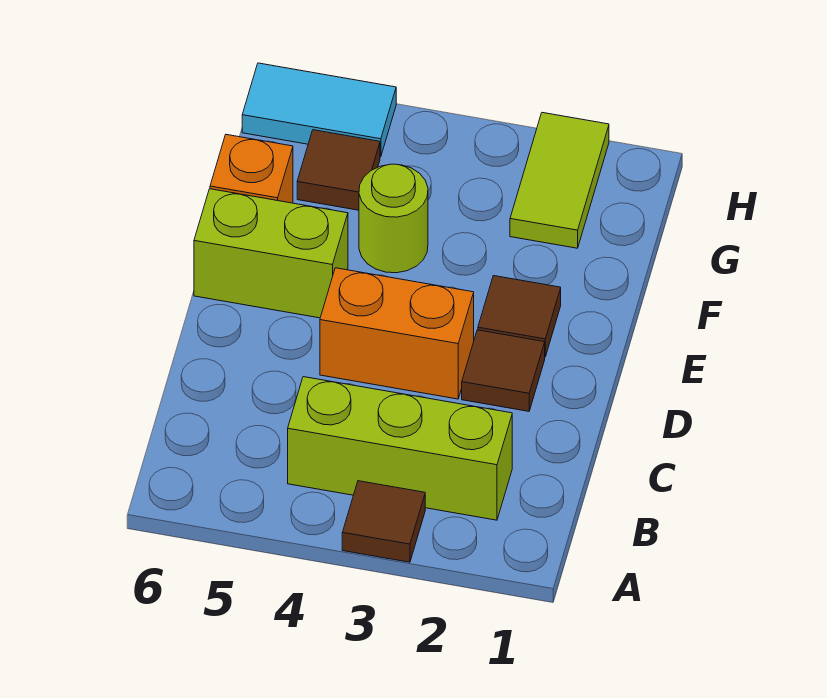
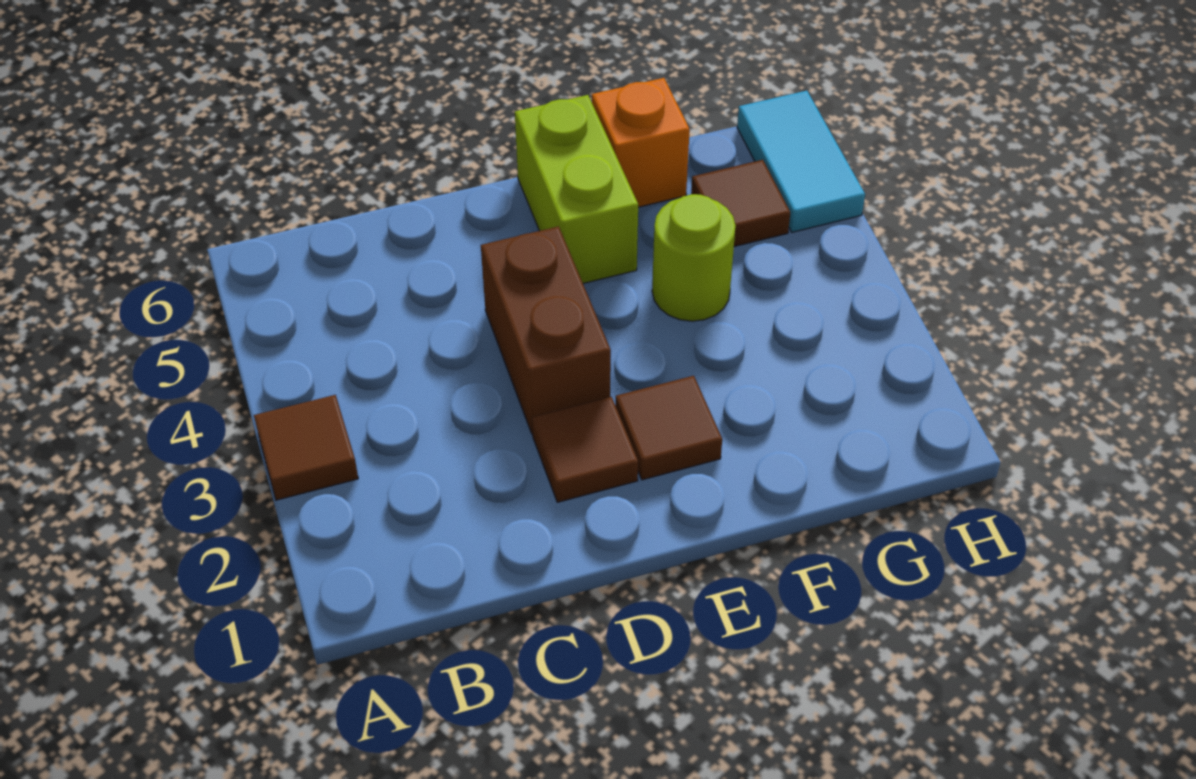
lime 1x3 brick [288,377,512,520] -> none
orange 1x2 brick [320,268,474,399] -> brown 1x2 brick [481,226,611,434]
lime 1x2 tile [510,113,609,248] -> none

